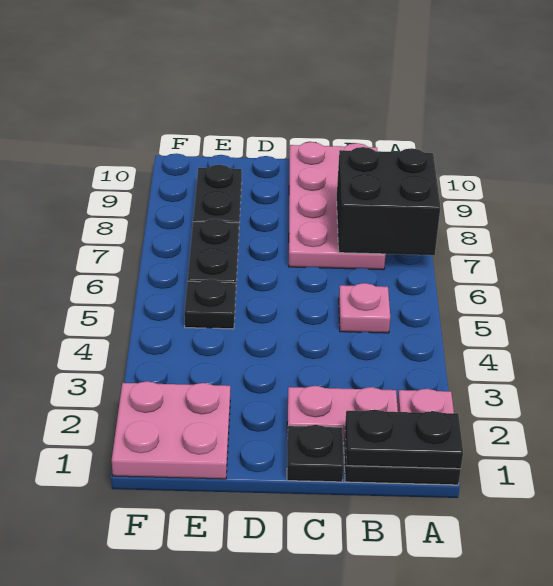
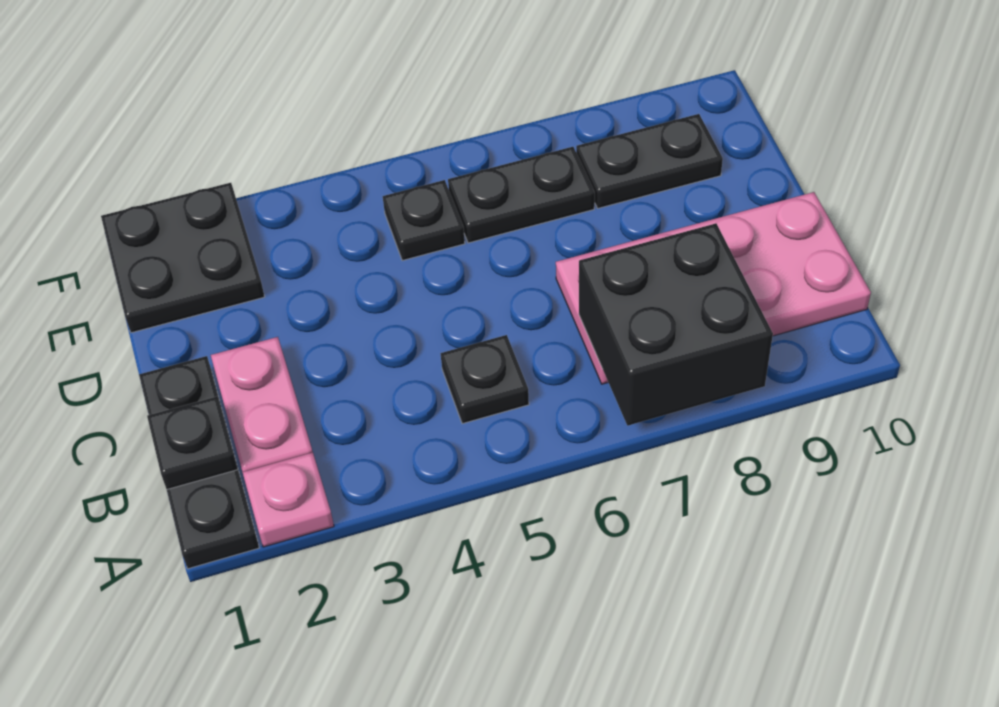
black 1x2 plate [345,409,463,469] -> black 1x1 plate [147,396,238,489]
pink 1x1 plate [339,283,390,333] -> black 1x1 plate [440,335,529,424]
pink 2x2 plate [112,381,230,479] -> black 2x2 plate [101,183,265,333]

